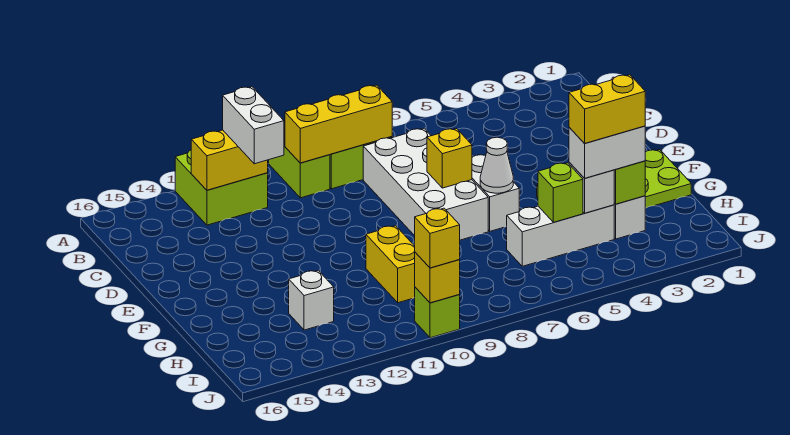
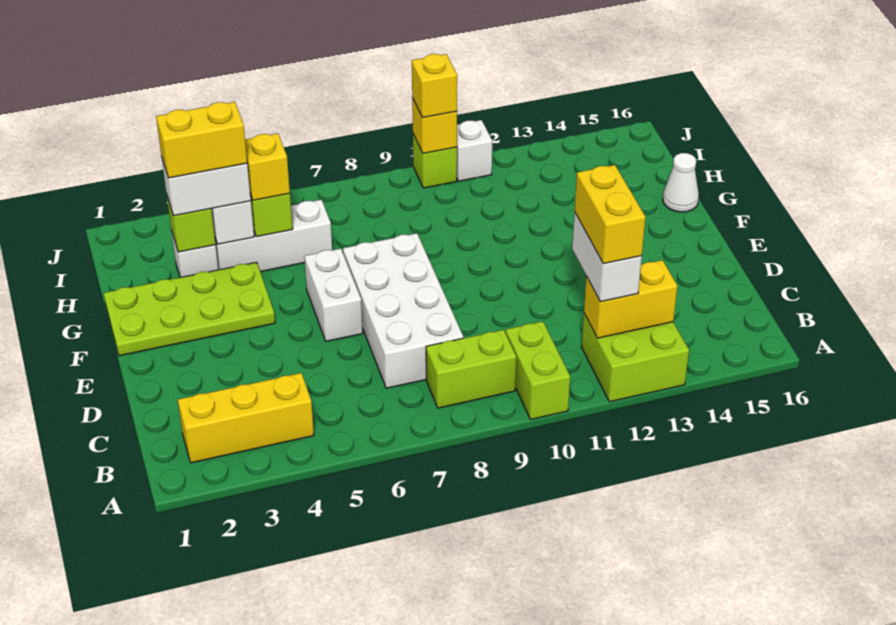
yellow 1x3 brick [285,85,392,163] -> yellow 1x3 brick moved to [178,373,314,463]
yellow 1x1 brick [427,129,472,188] -> yellow 1x1 brick moved to [245,133,290,200]
white 1x1 cone [480,137,513,193] -> white 1x1 cone moved to [663,153,699,212]
yellow 1x2 brick [366,226,415,303] -> yellow 1x2 brick moved to [575,165,645,264]
white 1x1 brick [289,271,334,330] -> white 1x1 brick moved to [457,120,492,181]

